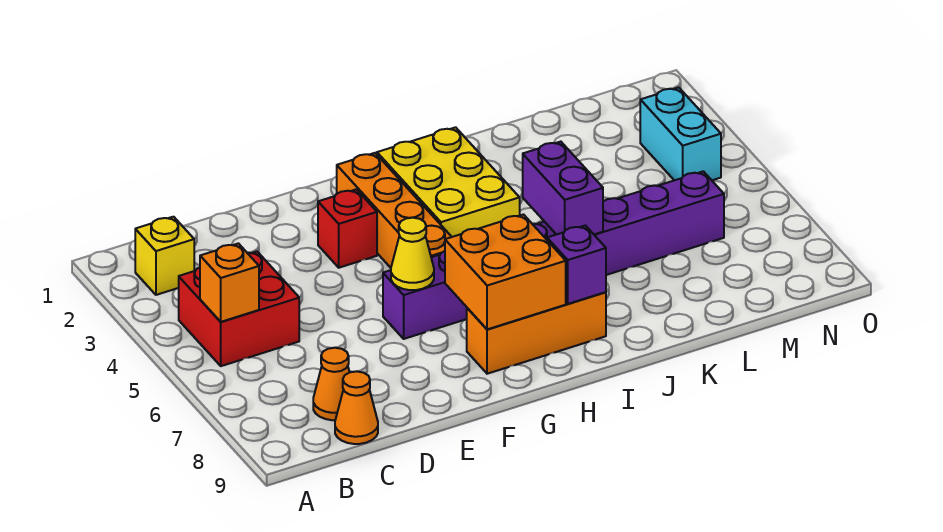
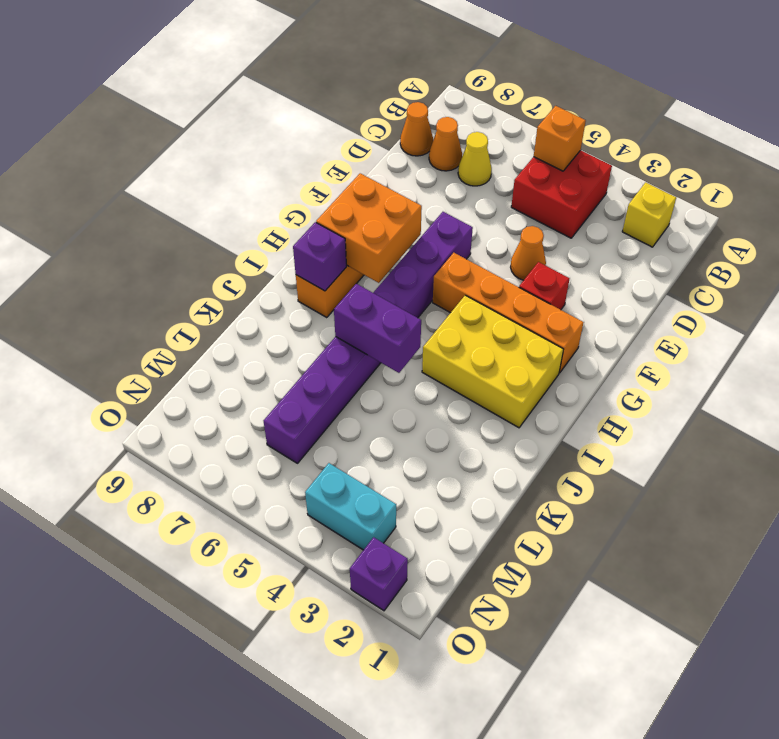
none -> orange 1x1 cone [511,226,546,280]
yellow 1x1 cone [391,218,434,290] -> yellow 1x1 cone moved to [458,132,492,186]
none -> purple 1x1 brick [350,537,408,611]

